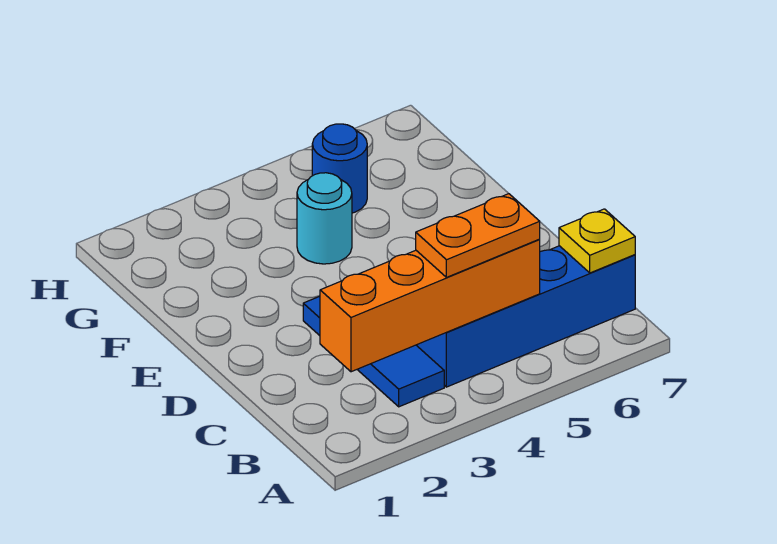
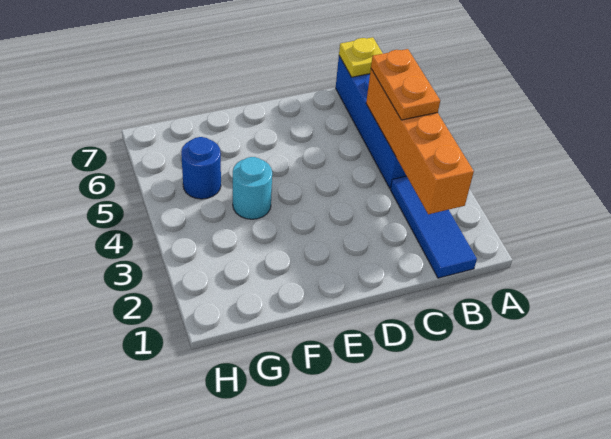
blue 1x3 tile [303,296,444,407] -> blue 1x3 tile turned to [390,176,477,278]

